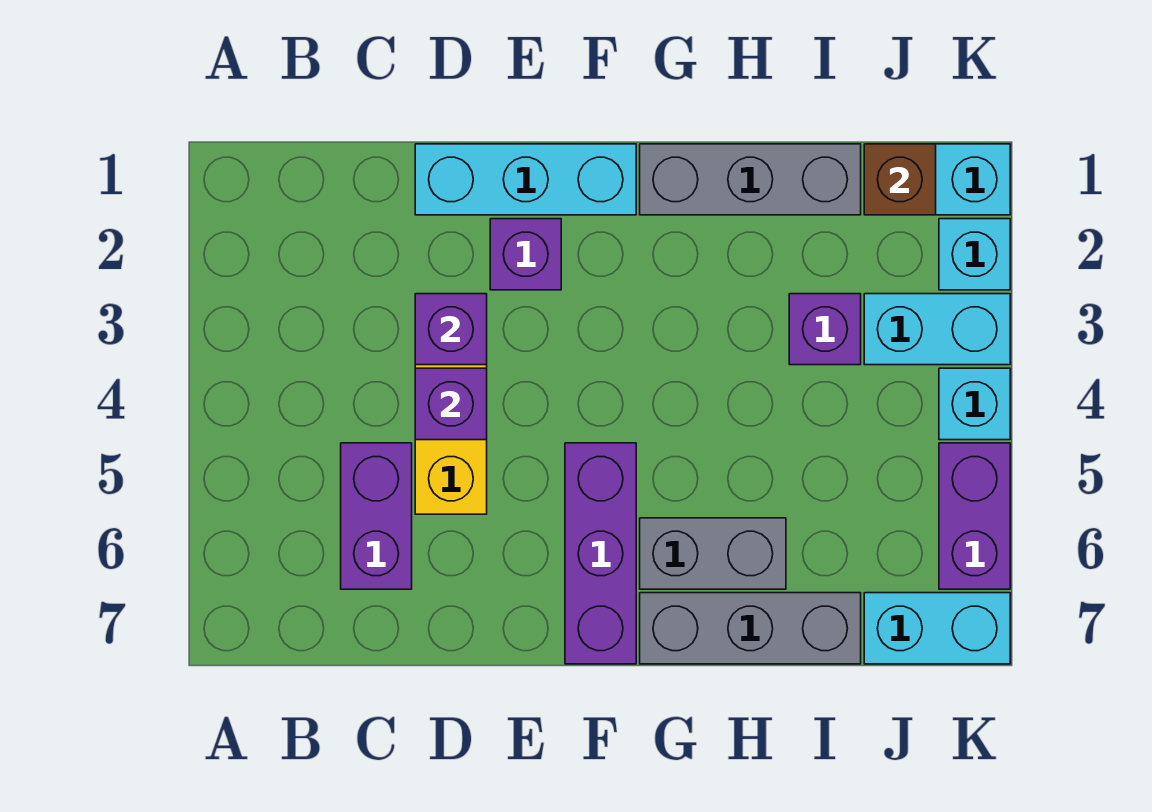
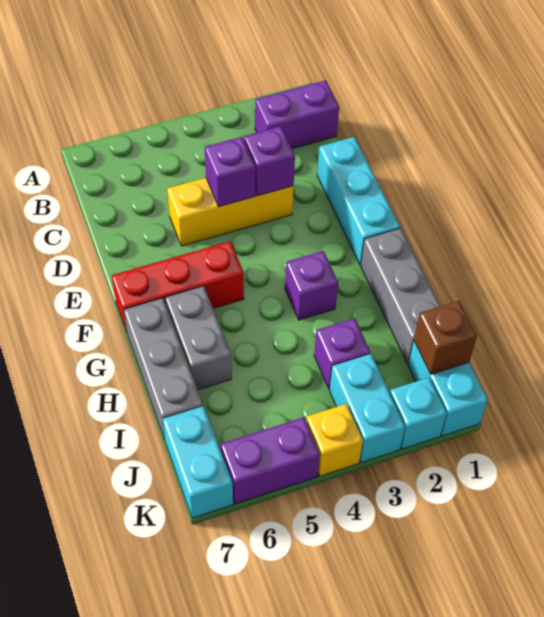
purple 1x2 brick [341,443,412,589] -> purple 1x2 brick moved to [255,80,339,149]
purple 1x1 brick [490,219,561,290] -> purple 1x1 brick moved to [285,251,338,320]
purple 1x3 brick [565,443,636,664] -> red 1x3 brick [112,241,244,332]
cyan 1x1 brick [939,368,1010,440] -> yellow 1x1 brick [306,404,363,476]

